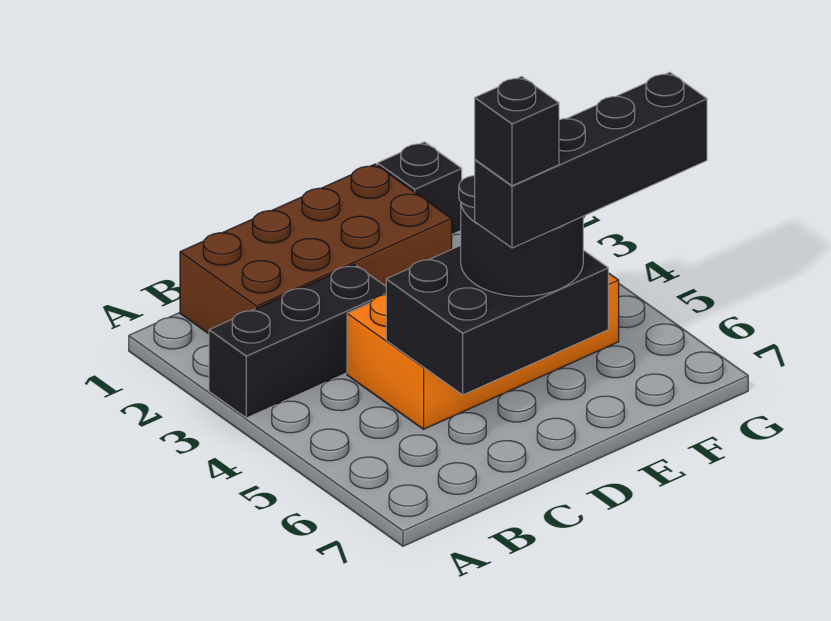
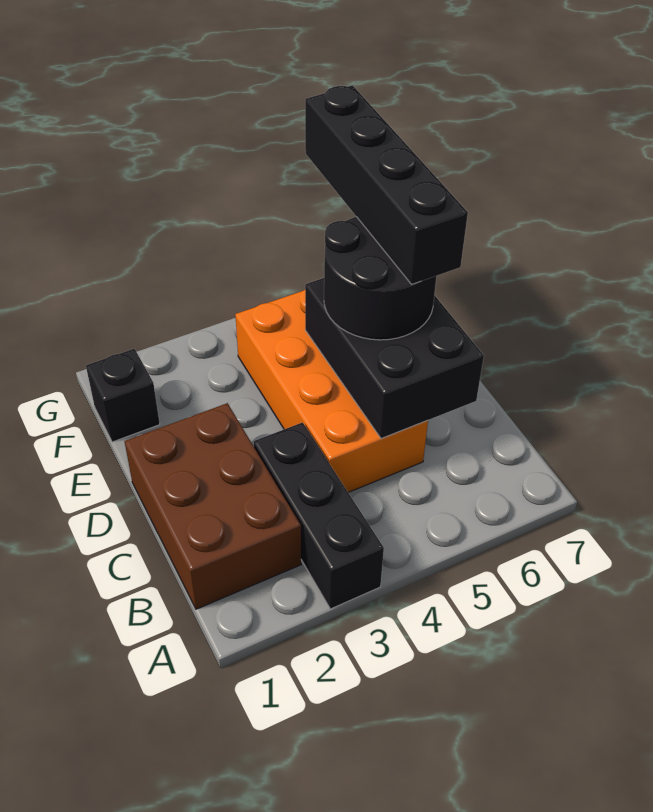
brown 2x4 brick [180,164,452,334] -> brown 2x3 brick [124,403,301,609]
black 1x1 brick [475,76,559,186] -> none

